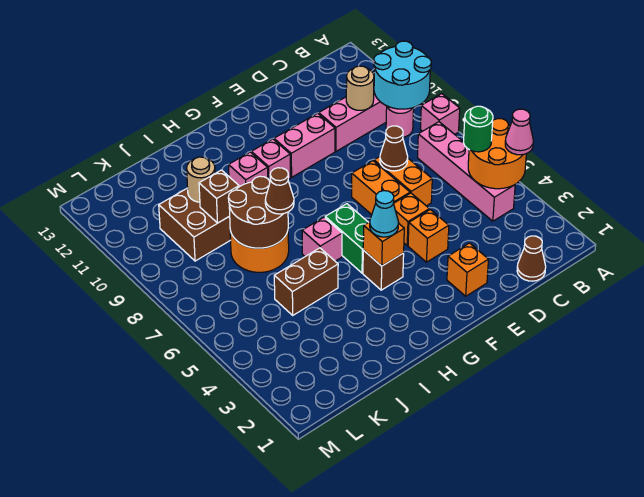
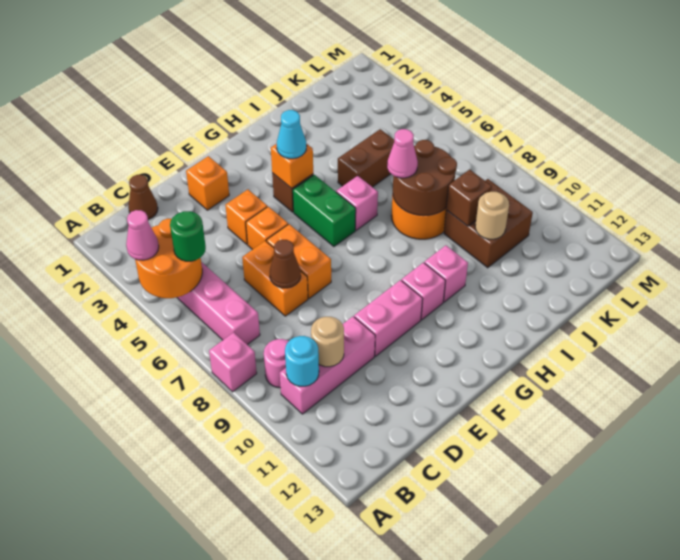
cyan 2x2 round brick [374,41,431,109] -> cyan 1x1 round brick [285,336,319,386]
brown 1x1 cone [265,168,294,214] -> pink 1x1 cone [387,129,418,178]

